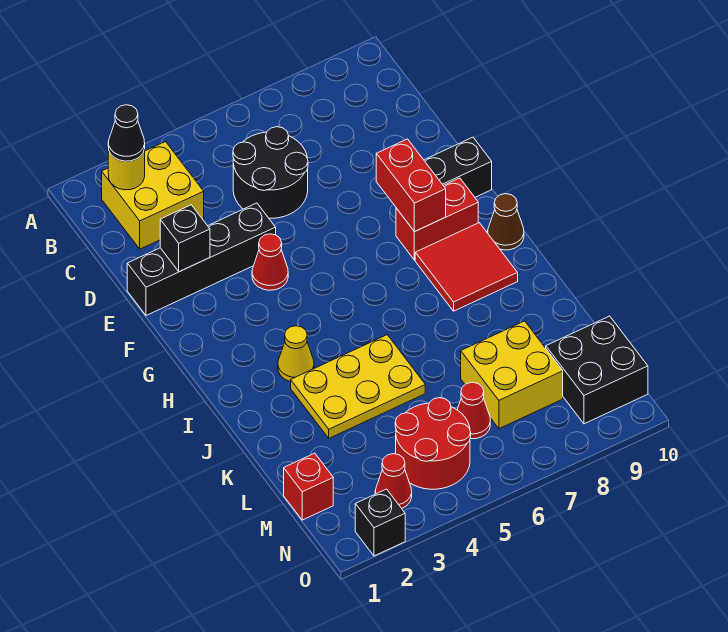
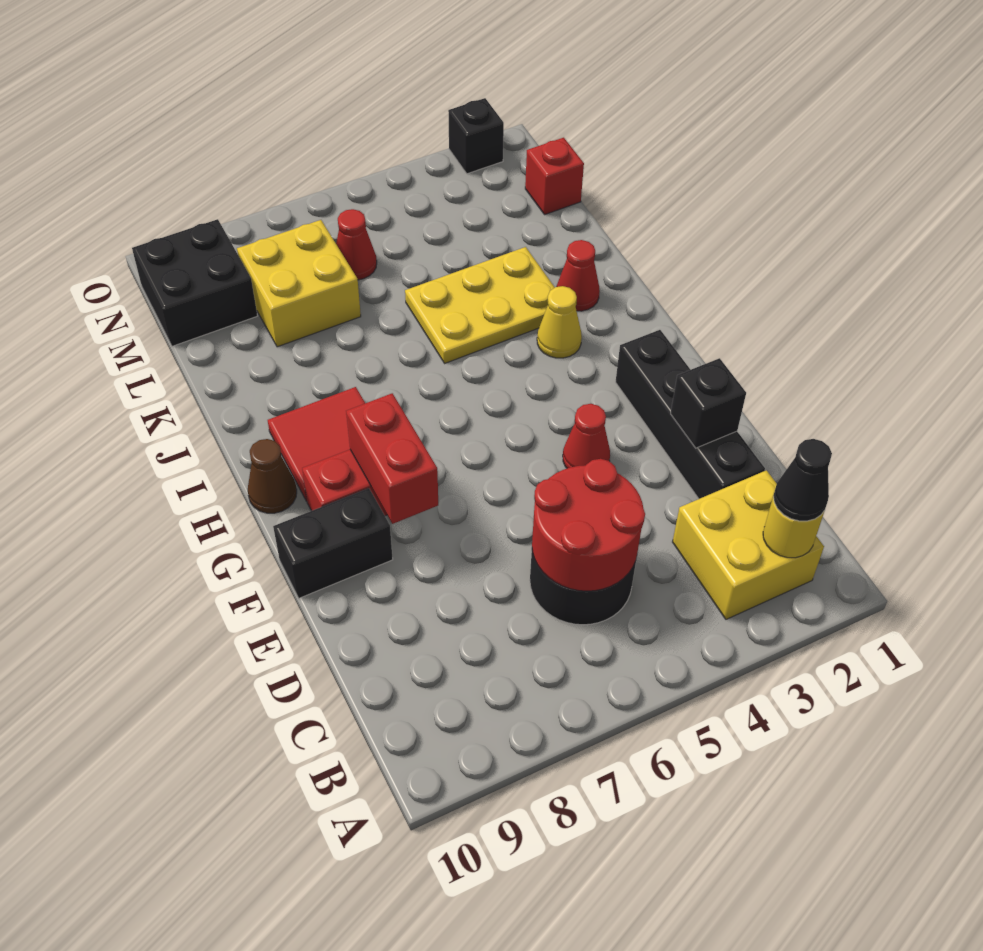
black 1x4 brick [127,203,276,316] -> black 1x4 brick turned to [616,330,765,499]
red 2x2 round brick [395,398,471,489] -> red 2x2 round brick moved to [532,459,645,591]
red 1x1 cone [375,454,412,508] -> red 1x1 cone moved to [556,240,600,311]

